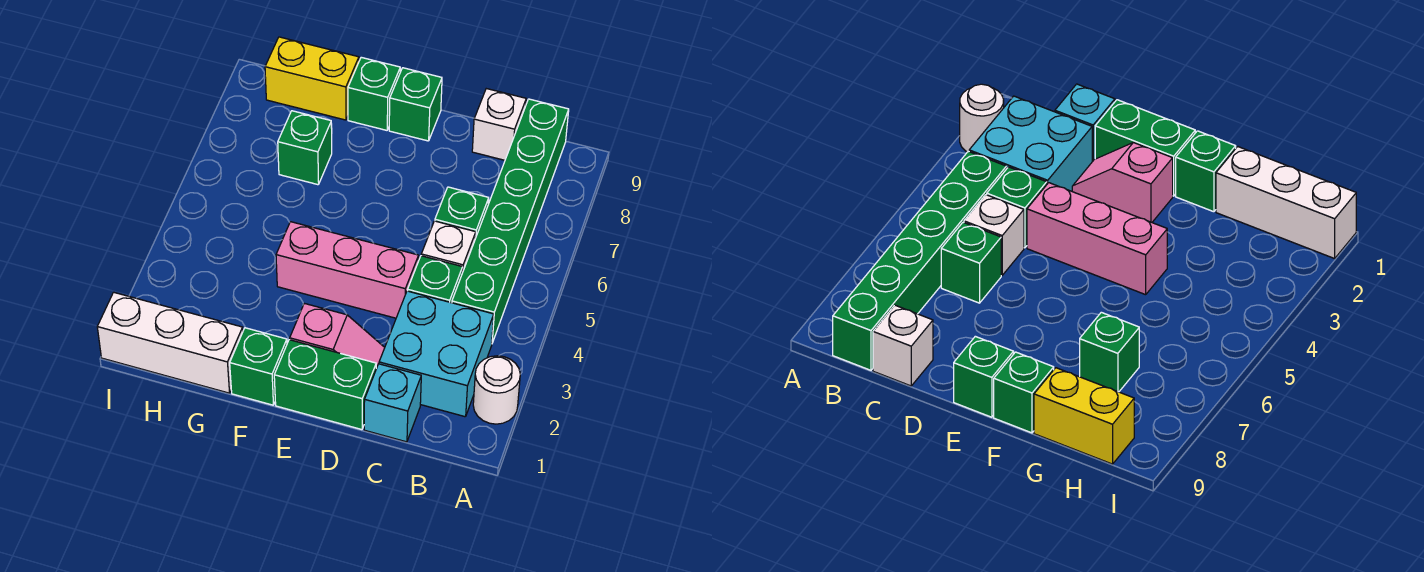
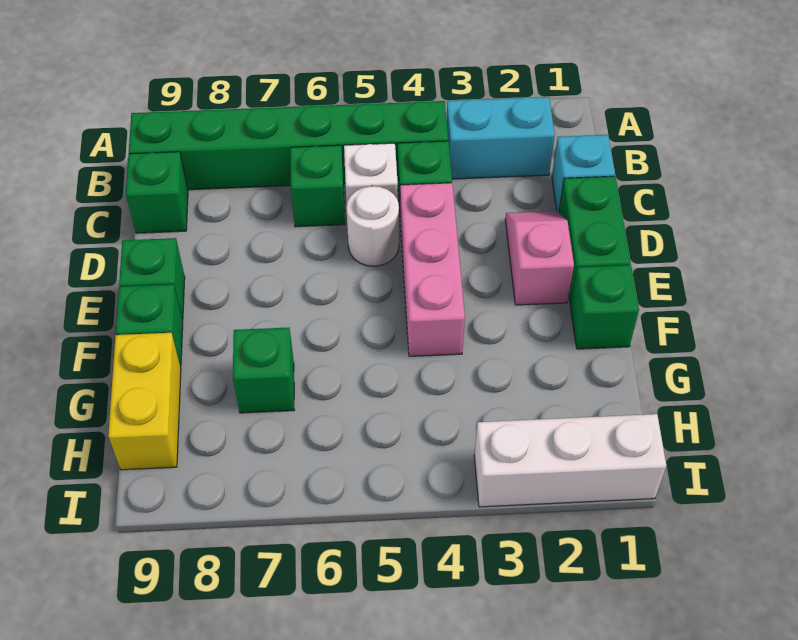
white 1x1 round brick [473,356,520,424] -> white 1x1 round brick moved to [347,186,399,266]
cyan 2x2 brick [379,291,494,417] -> cyan 1x2 brick [447,97,555,179]
white 1x1 brick [472,89,526,160] -> green 1x1 brick [126,152,188,233]
white 1x3 brick [97,292,243,393] -> white 1x3 brick turned to [474,414,666,507]

